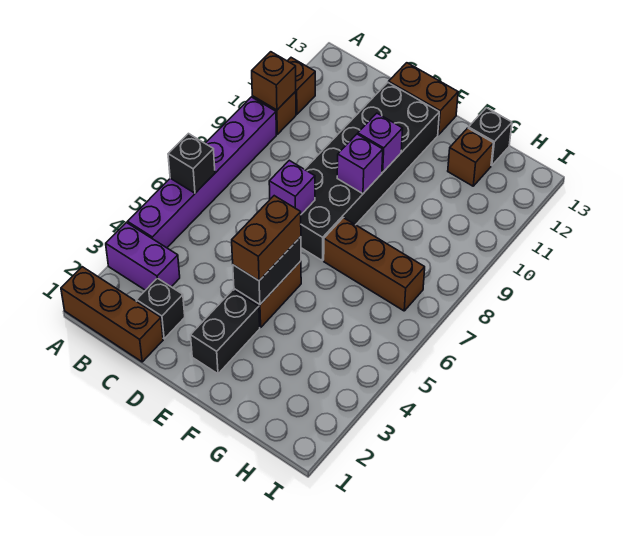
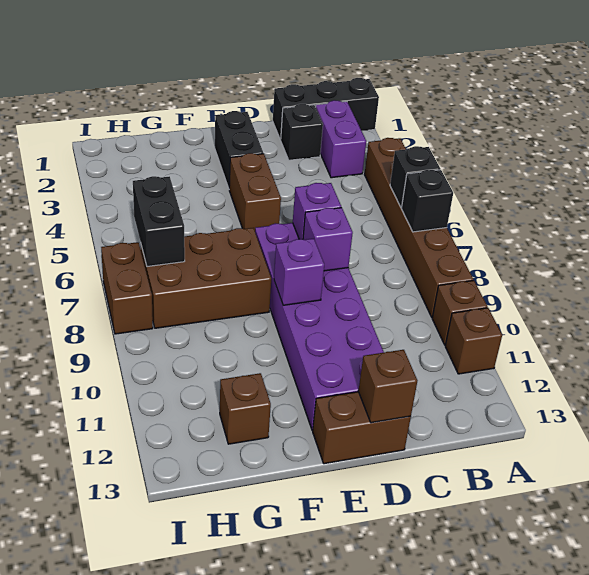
brown 1x3 brick [61,267,163,362] -> black 1x3 brick [273,78,379,140]
purple 1x2 brick [106,223,180,290] -> purple 1x2 brick turned to [316,100,366,178]
purple 1x6 brick [128,97,276,248] -> brown 1x6 brick [364,138,473,317]
brown 1x1 brick [252,52,296,110] -> brown 1x1 brick moved to [358,350,417,423]
black 2x6 brick [301,82,439,261] -> purple 2x6 brick [255,223,384,431]
black 1x2 brick [233,237,301,305] -> black 1x2 brick moved to [133,176,185,266]
brown 1x2 brick [232,196,301,281] -> brown 1x2 brick moved to [101,242,153,334]
purple 1x1 brick [358,113,403,172] -> purple 1x1 brick moved to [303,208,353,271]
brown 1x3 brick [324,218,425,311] -> brown 2x3 brick [141,228,271,328]
black 1x1 brick [469,108,512,166] -> black 1x1 brick moved to [401,170,453,232]

